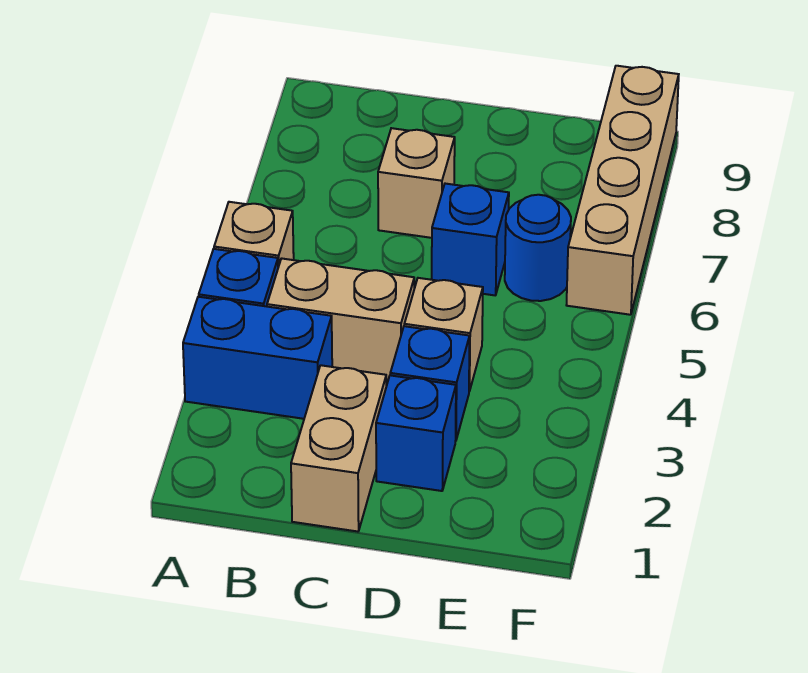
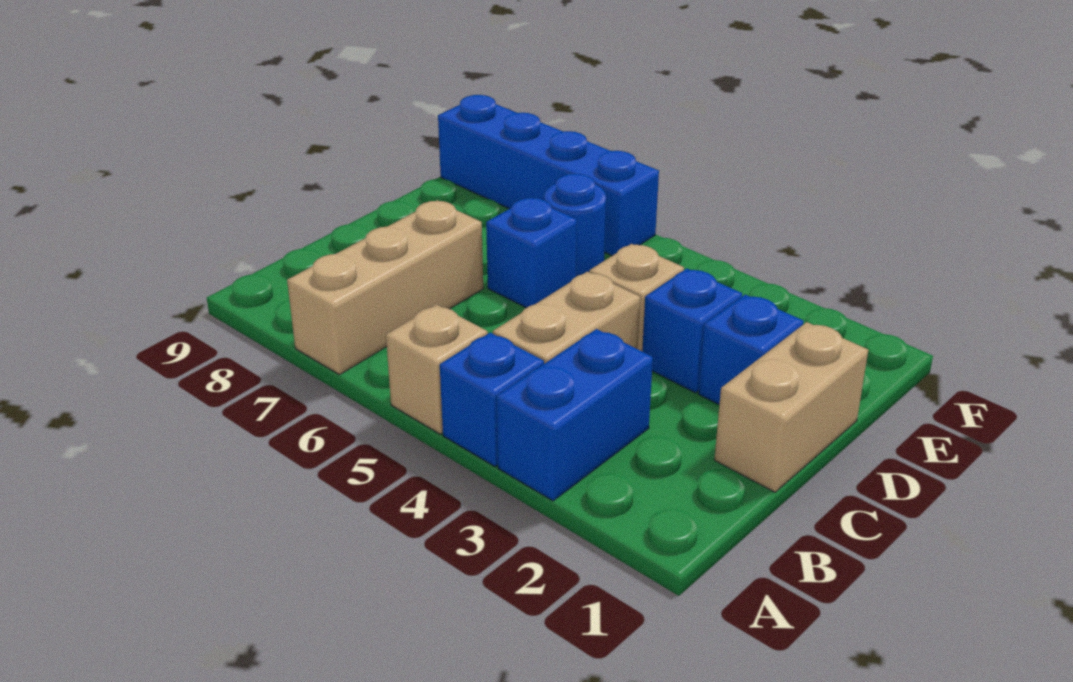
tan 1x2 brick [291,365,386,532] -> tan 1x2 brick turned to [714,322,868,492]
tan 1x1 brick [378,128,455,238] -> tan 1x3 brick [287,201,483,375]
tan 1x4 brick [567,66,679,315] -> blue 1x4 brick [438,95,659,256]

